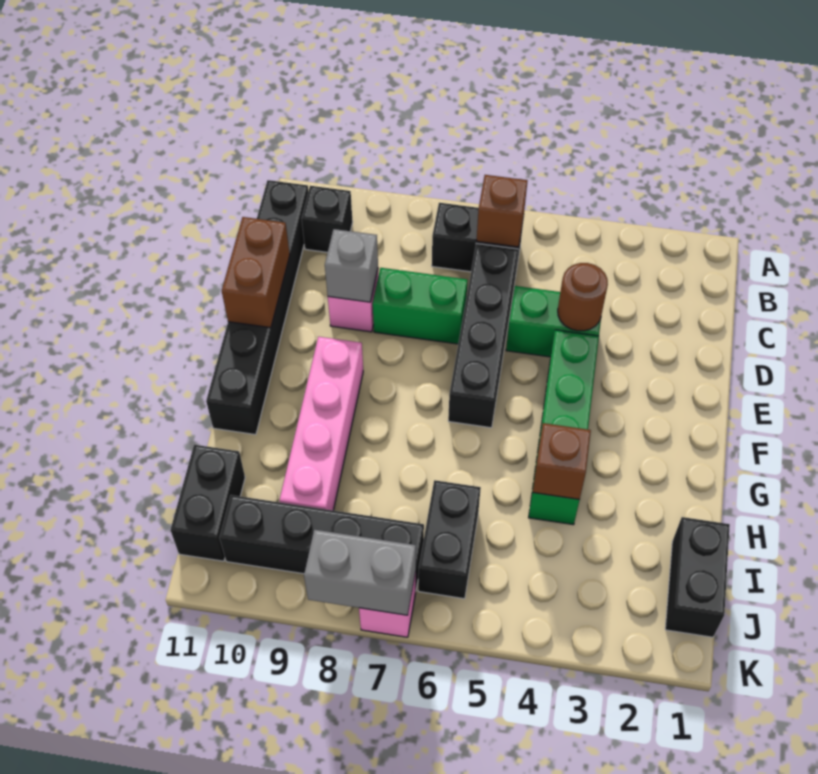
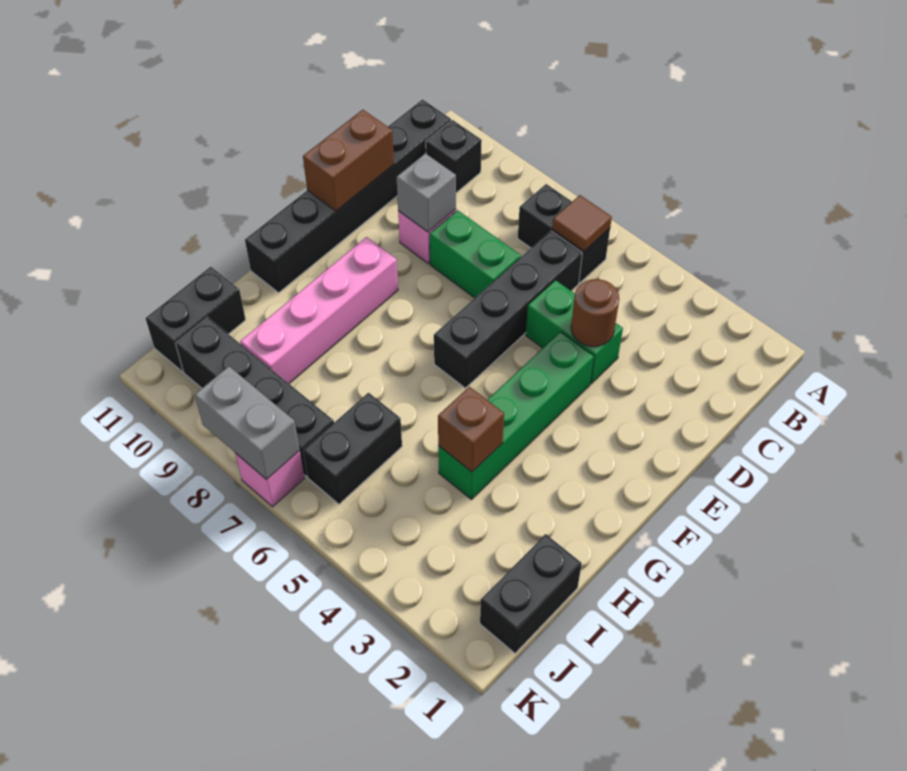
brown 1x1 brick [477,175,528,247] -> brown 1x1 tile [552,195,612,251]

